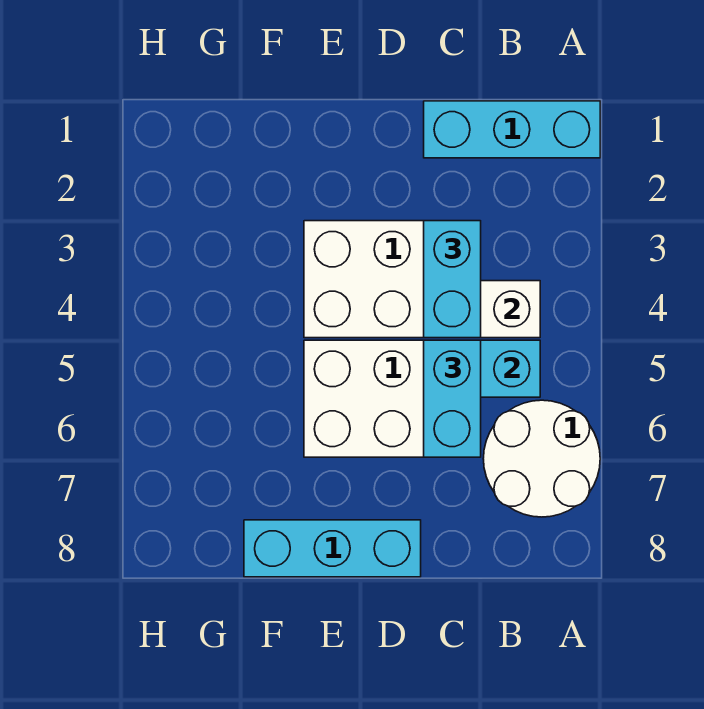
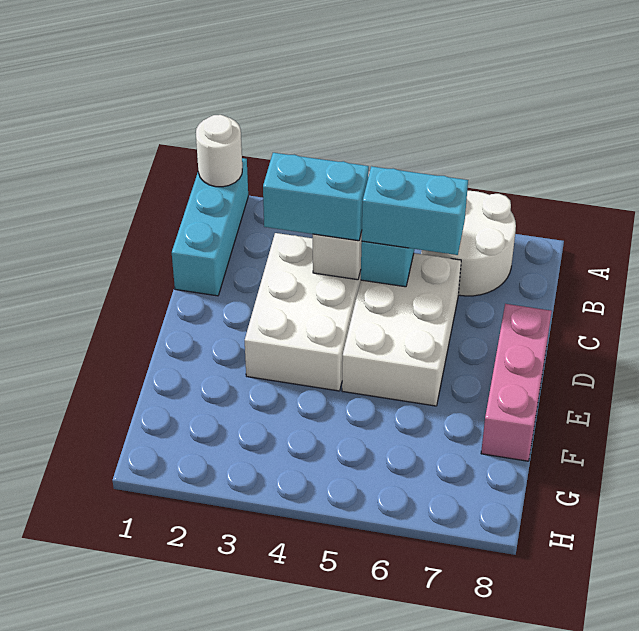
none -> white 1x1 round brick [196,115,242,187]
cyan 1x3 brick [244,520,421,577] -> pink 1x3 brick [481,304,552,461]

